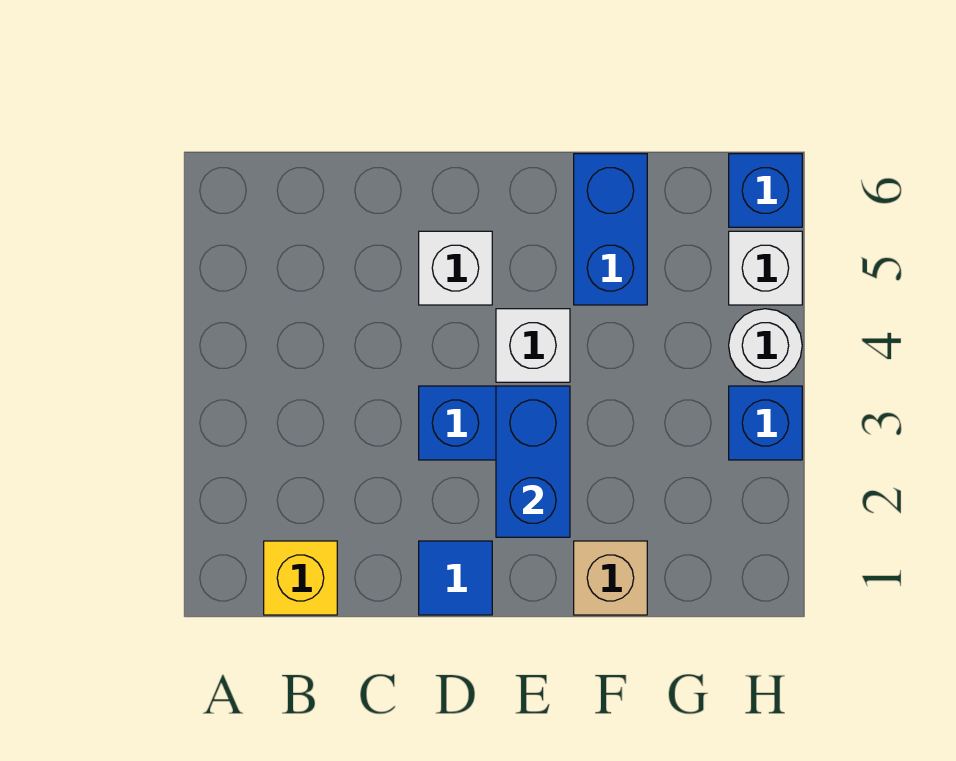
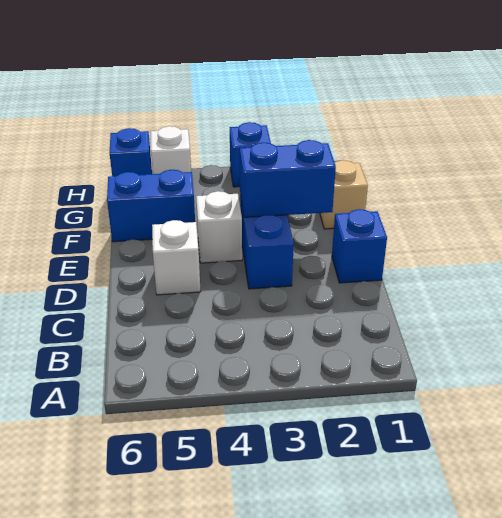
yellow 1x1 brick [264,541,337,615] -> none
blue 1x1 tile [419,541,492,615] -> blue 1x1 brick [332,209,387,283]
white 1x1 round brick [729,309,802,382] -> none

